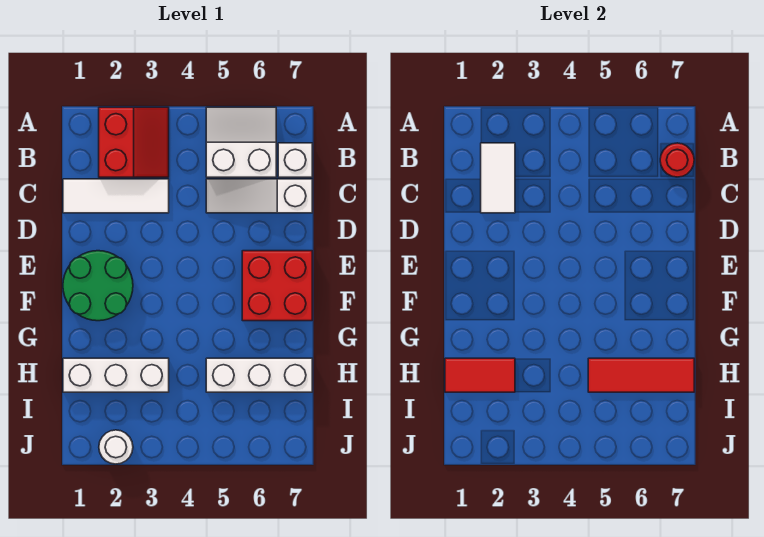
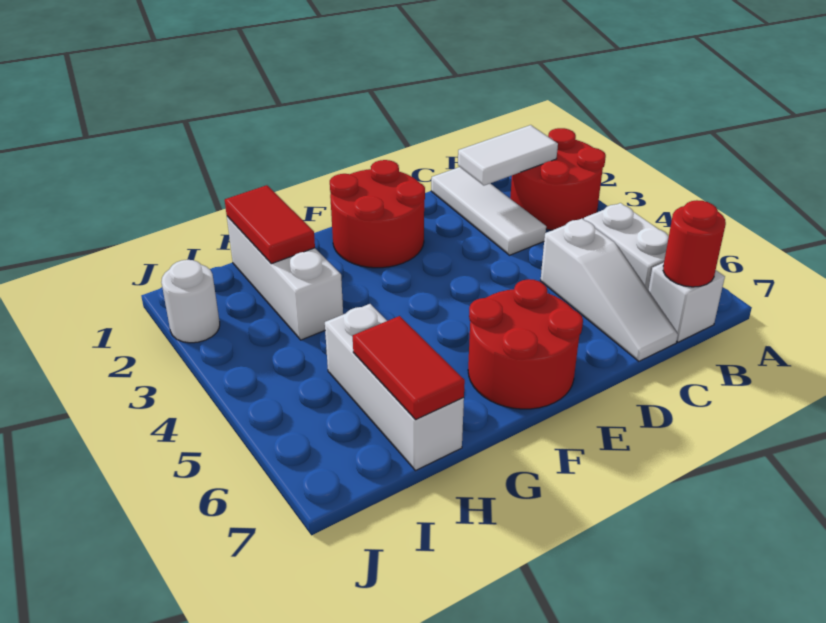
red 2x2 slope [99,107,169,177] -> red 2x2 round brick [510,128,606,230]
white 1x3 slope [206,179,312,213] -> white 1x3 slope turned to [541,219,678,361]
green 2x2 round brick [63,251,133,321] -> red 2x2 round brick [330,160,425,268]
red 2x2 brick [242,251,312,321] -> red 2x2 round brick [468,279,583,409]
red 1x3 tile [588,358,694,392] -> red 1x2 tile [353,316,465,419]

